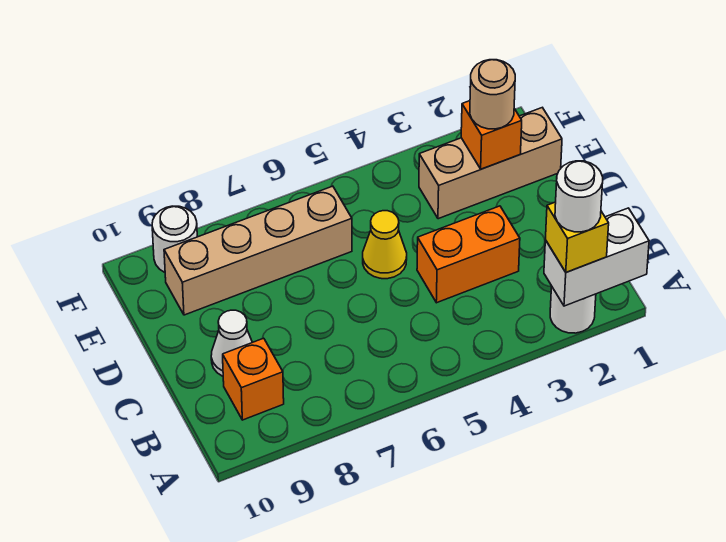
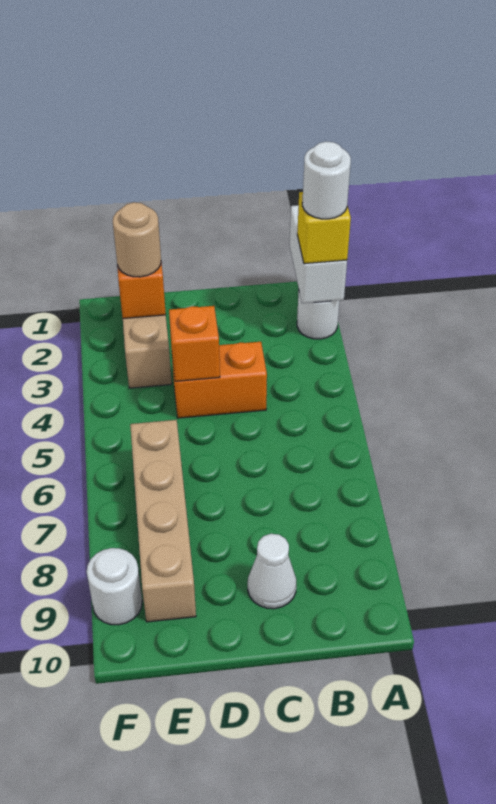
orange 1x1 brick [223,338,284,420] -> orange 1x1 brick moved to [169,306,220,381]
orange 1x2 brick [417,206,520,303] -> orange 1x2 brick turned to [172,342,267,418]
yellow 1x1 cone [363,211,407,279] -> none

